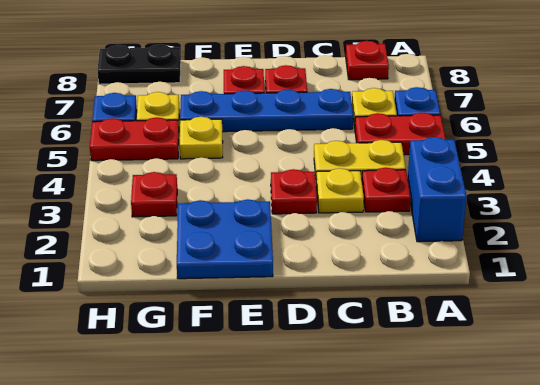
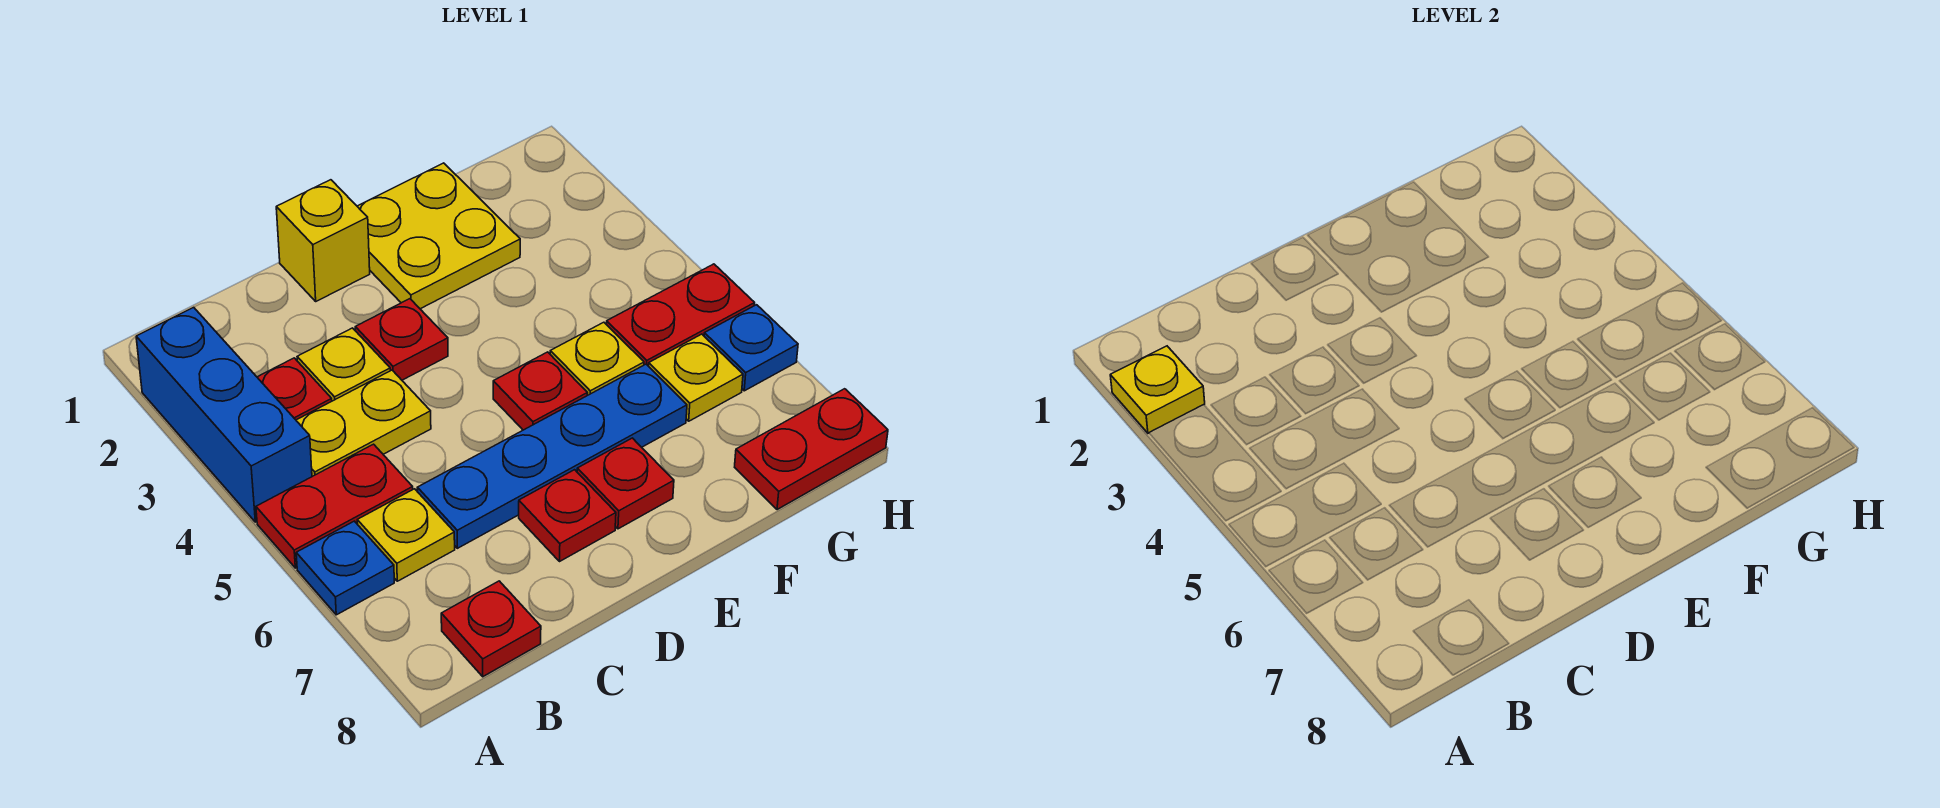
blue 1x2 brick [408,137,467,242] -> blue 1x3 brick [136,307,312,522]
none -> yellow 1x1 plate [1110,346,1205,433]
none -> yellow 1x1 brick [276,180,370,301]
blue 2x2 plate [177,199,273,279] -> yellow 2x2 plate [357,163,520,309]
red 1x1 plate [131,172,177,217] -> red 1x1 plate moved to [493,352,588,430]
black 1x2 plate [98,44,181,84] -> red 1x2 plate [735,389,888,510]

